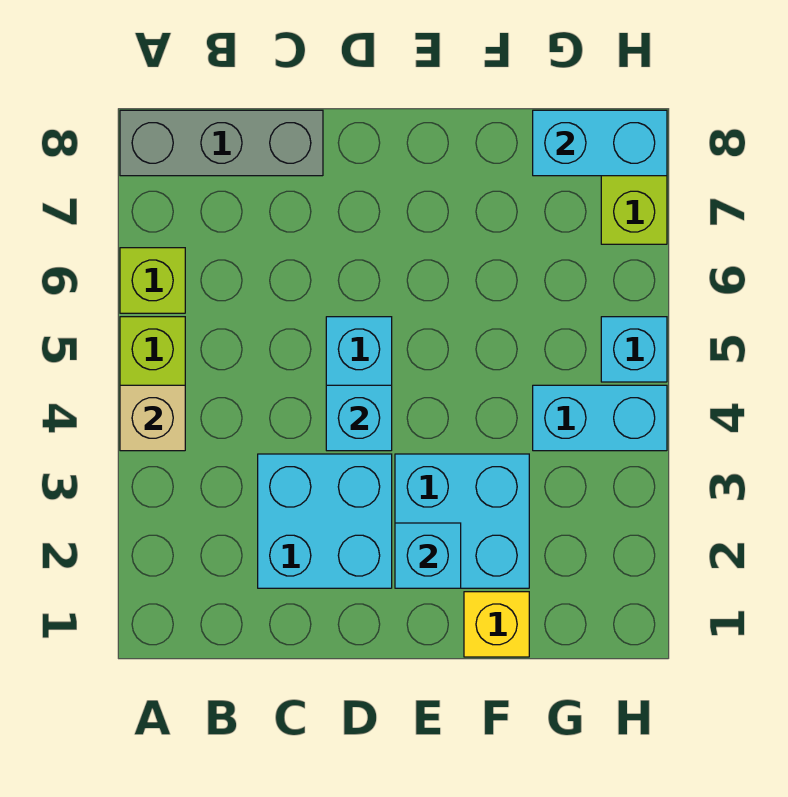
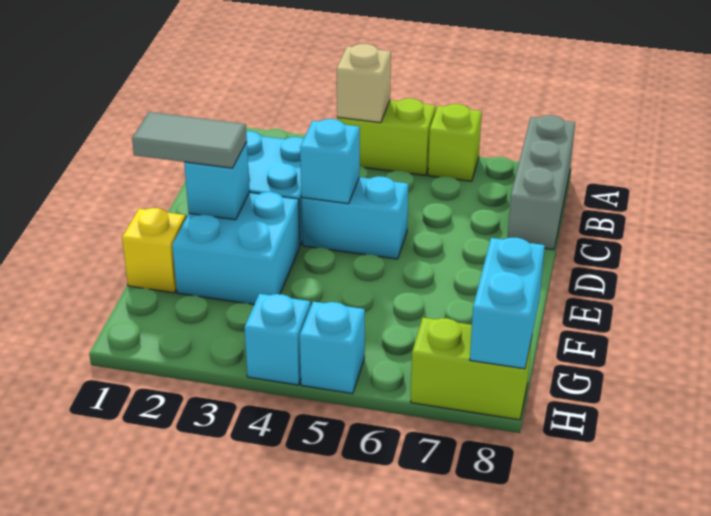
none -> grey 1x2 tile [132,112,247,168]
cyan 1x2 brick [533,385,667,451] -> cyan 1x1 brick [244,294,311,385]

